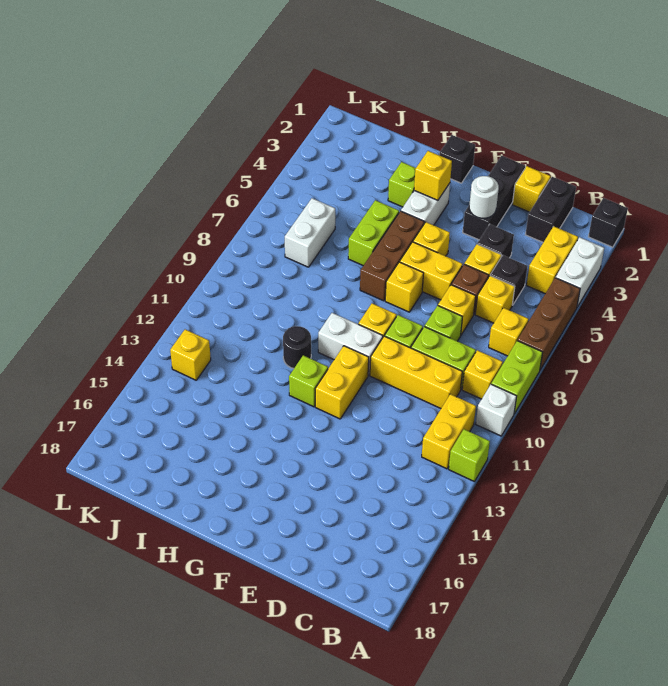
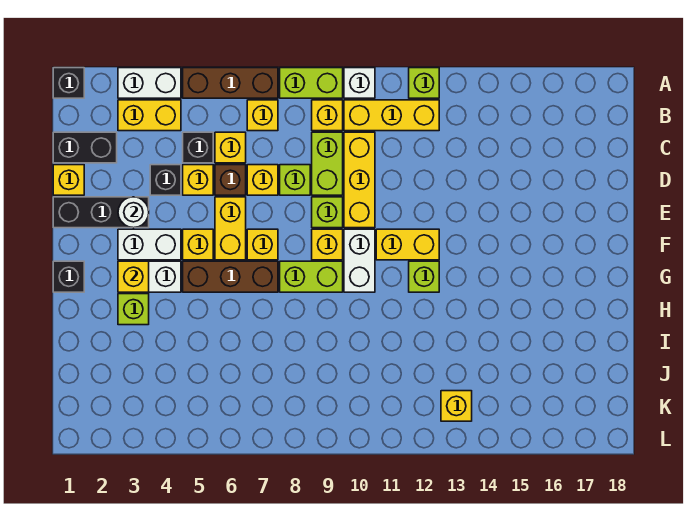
yellow 1x2 brick [422,394,476,469] -> yellow 1x3 brick [344,100,439,131]
lime 1x2 brick [348,200,399,266] -> lime 1x2 brick moved to [280,261,343,292]
black 1x1 round brick [283,326,311,369] -> none
white 1x2 brick [285,198,335,267] -> white 1x2 brick moved to [118,229,181,260]

